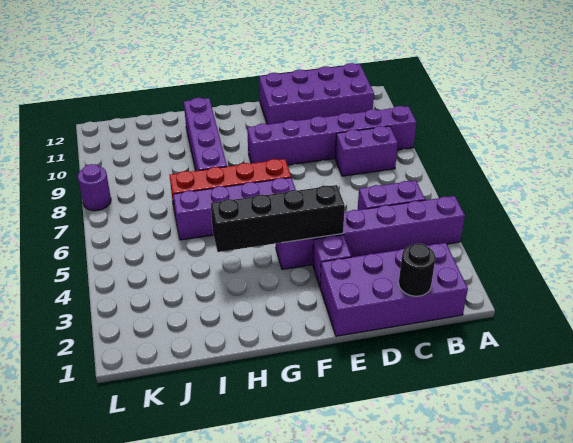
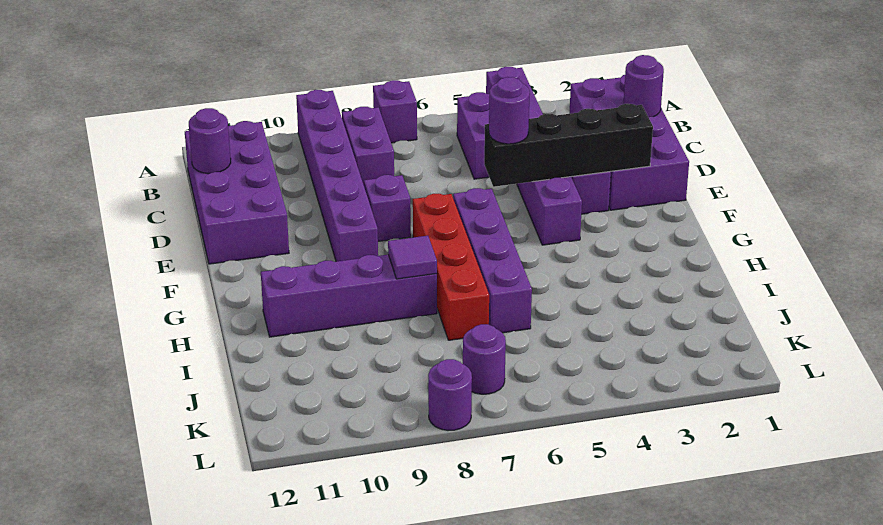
none -> purple 1x1 brick [373,80,417,143]
black 1x1 round brick [399,244,436,296] -> purple 1x1 round brick [624,55,664,117]
none -> purple 1x1 round brick [189,108,231,174]
black 1x4 brick [211,185,345,252] -> black 1x4 brick turned to [484,104,653,187]
none -> purple 1x1 round brick [489,77,530,144]
none -> purple 1x1 brick [364,175,411,241]
none -> purple 1x1 tile [388,236,437,279]
none -> purple 1x1 round brick [463,324,506,394]

